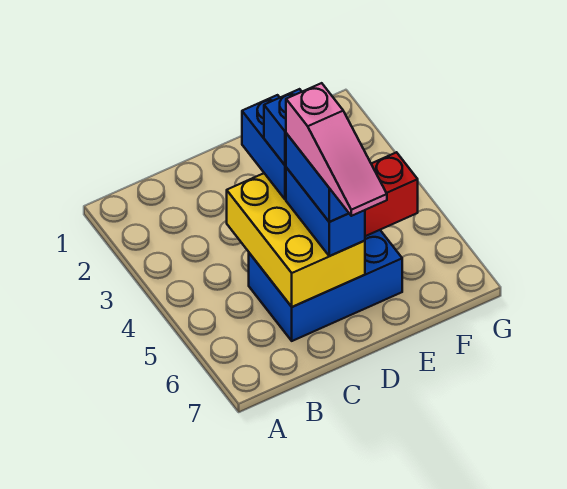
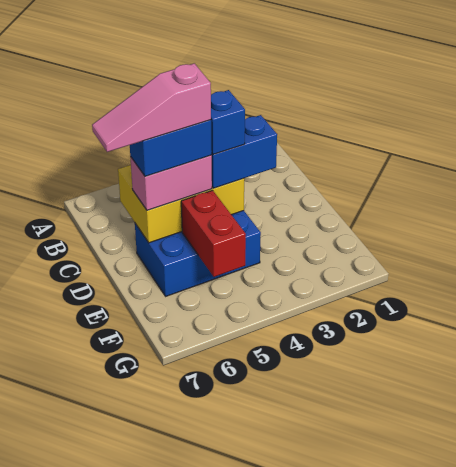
blue 2x3 brick [249,230,402,341] -> blue 2x3 brick turned to [135,211,261,296]
blue 1x2 brick [286,168,365,256] -> pink 1x2 brick [130,155,212,210]

